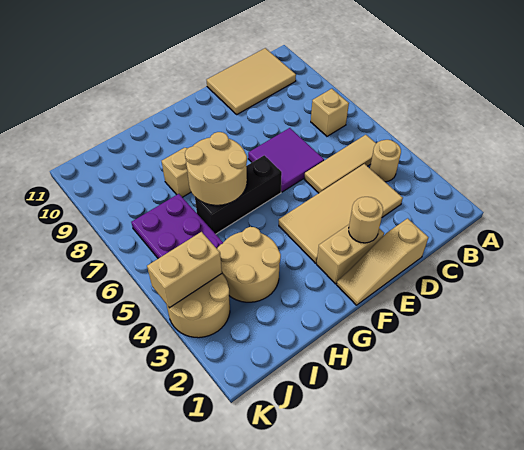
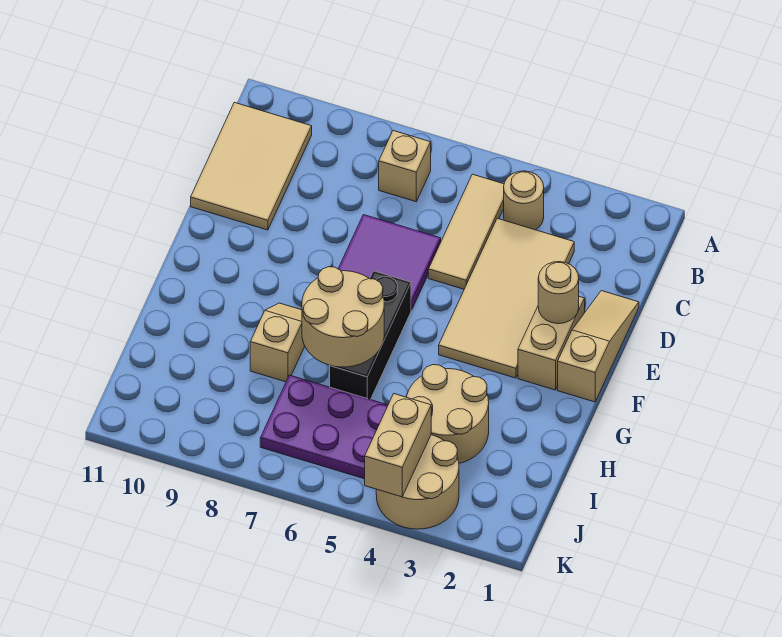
tan 1x3 slope [337,218,428,305] -> tan 1x3 slope turned to [558,291,639,402]

